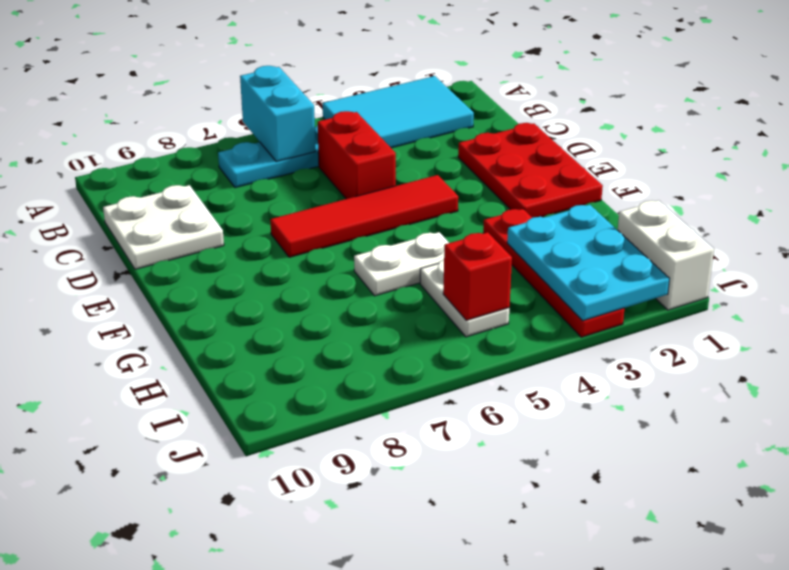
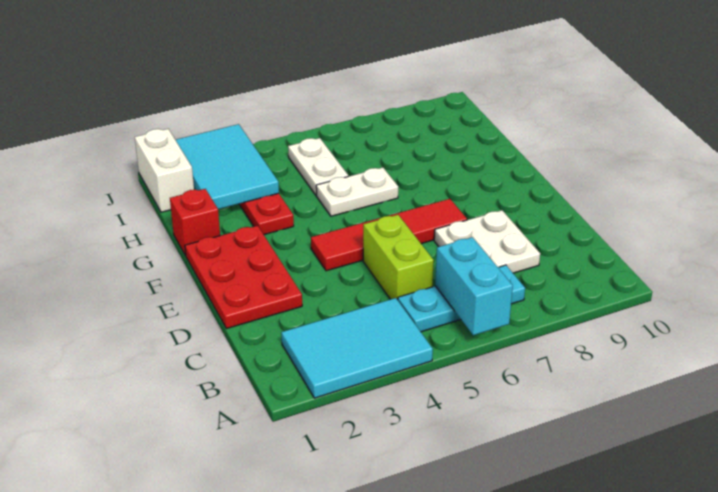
red 1x2 brick [318,111,396,199] -> lime 1x2 brick [363,215,434,300]
white 2x2 plate [103,185,224,269] -> white 2x2 plate moved to [434,210,540,273]
cyan 2x3 plate [507,205,669,321] -> cyan 2x3 tile [176,124,279,209]
red 1x1 brick [443,232,512,320] -> red 1x1 brick moved to [170,189,220,256]

